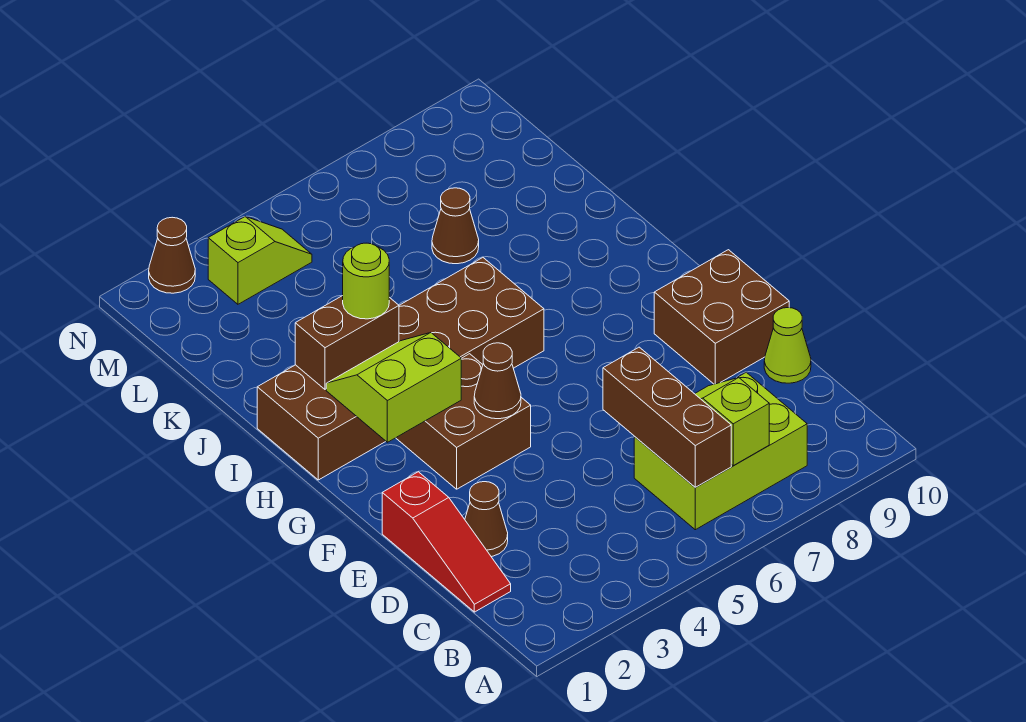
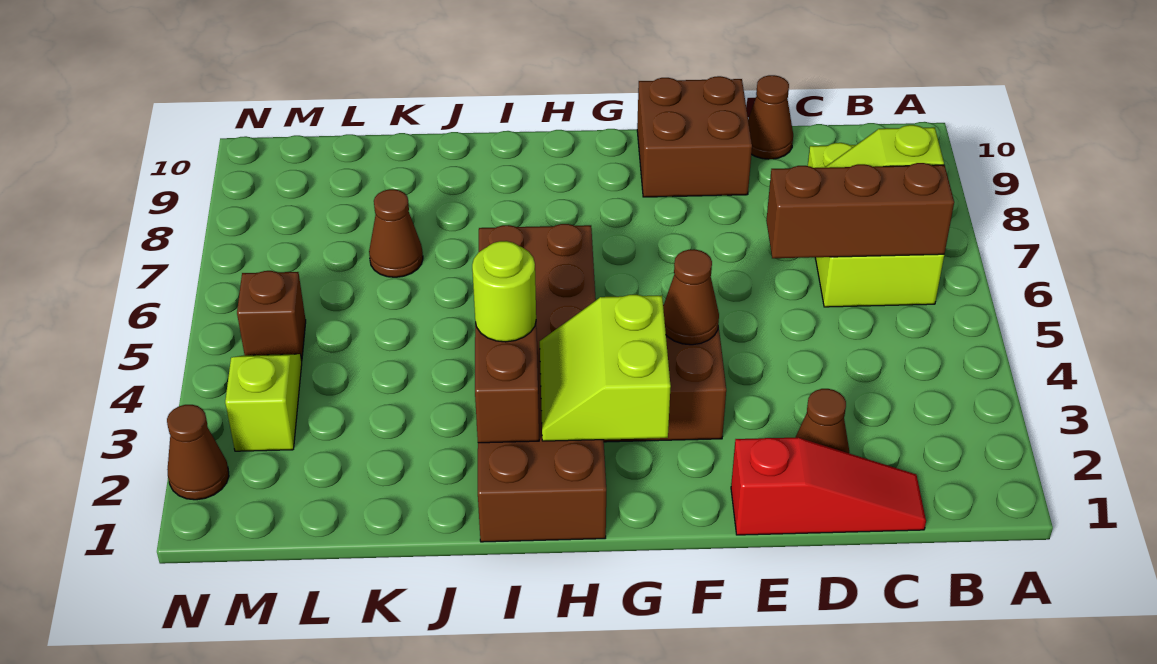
lime 1x1 cone [764,308,811,383] -> brown 1x1 cone [748,75,793,159]
none -> brown 1x1 brick [237,271,306,361]

